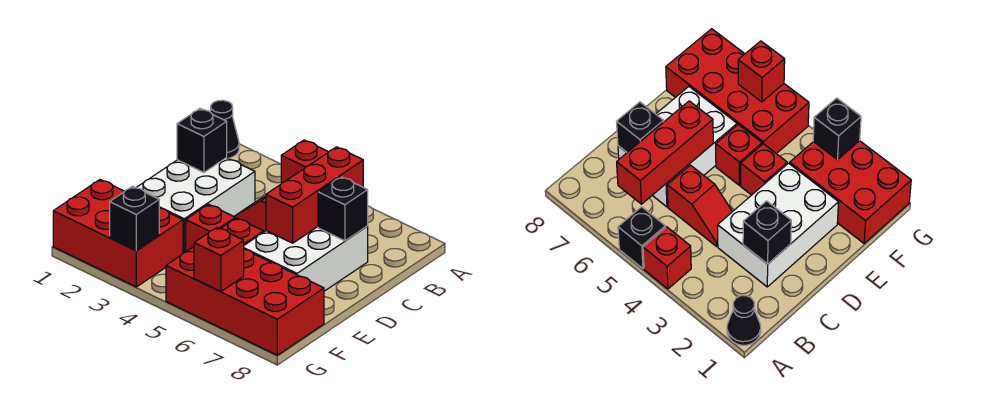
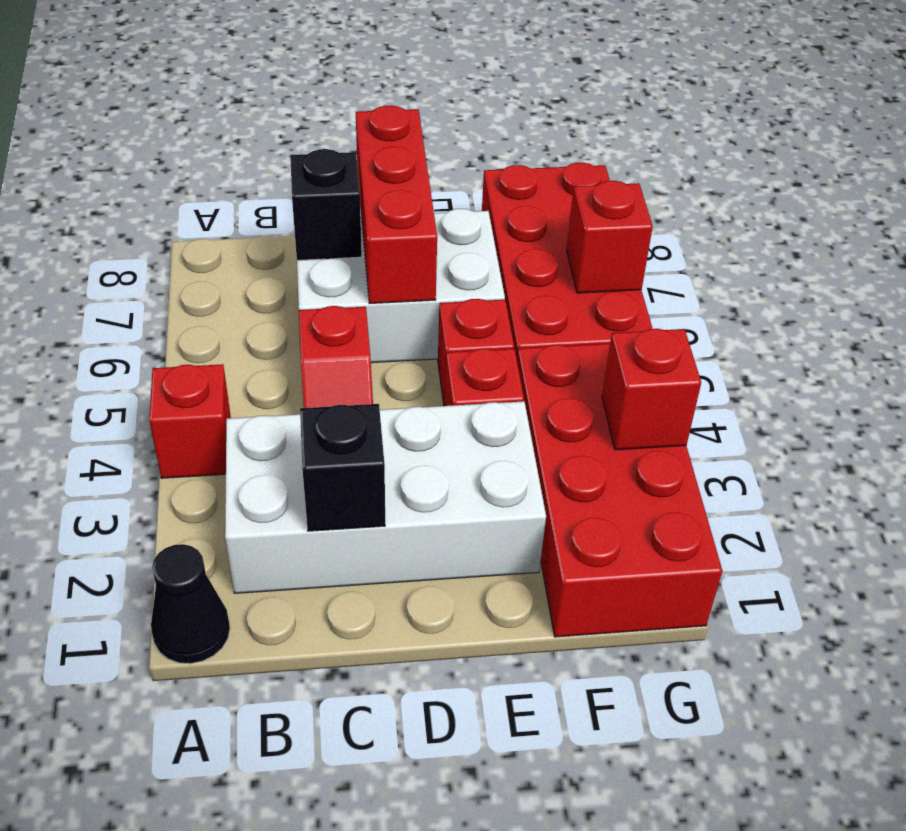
black 1x1 brick [618,207,665,269] -> none
red 1x3 brick [266,147,363,243] -> red 1x3 brick turned to [356,105,437,303]
white 2x3 brick [136,158,255,253] -> white 2x4 brick [225,401,546,593]
red 2x3 brick [53,180,183,287] -> red 2x4 brick [517,344,722,637]
black 1x1 brick [110,186,159,251] -> red 1x1 brick [602,329,701,450]

